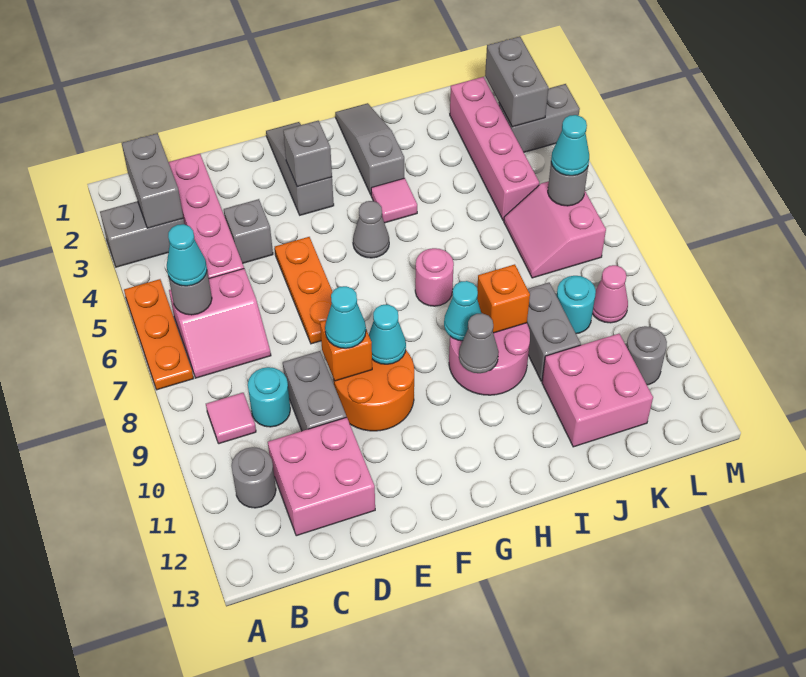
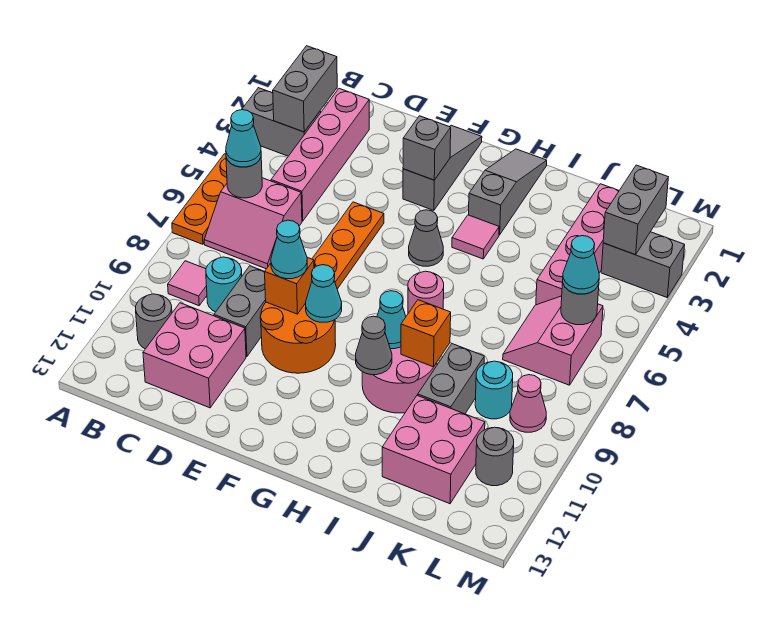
grey 1x1 brick [224,199,273,263] -> none

